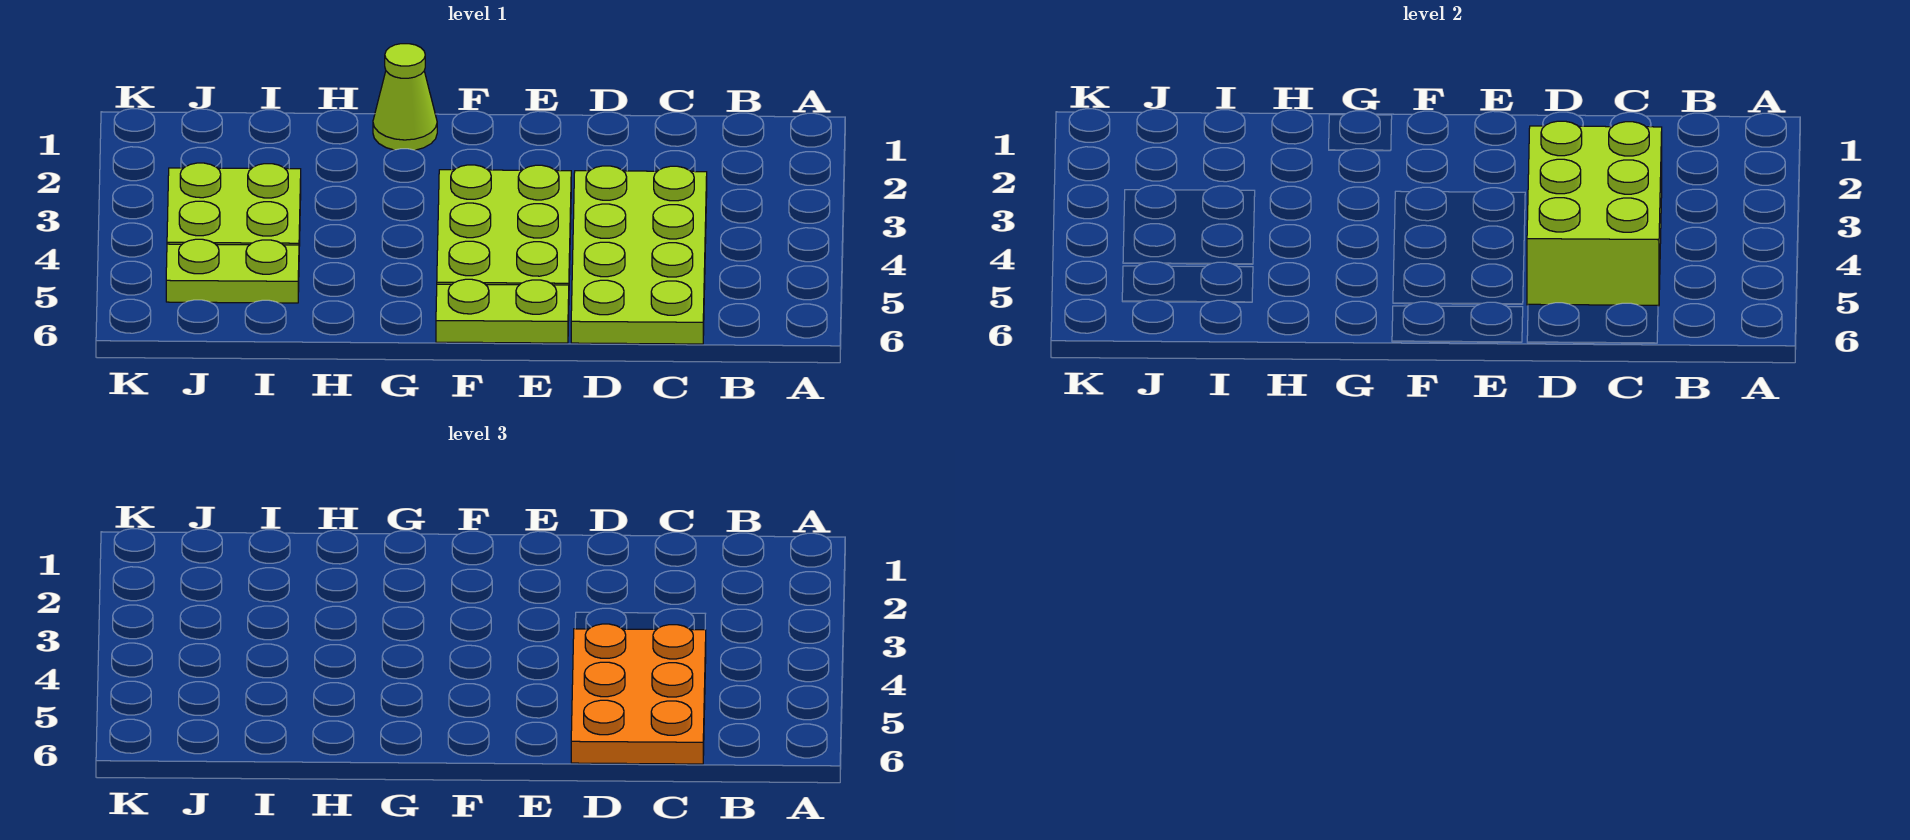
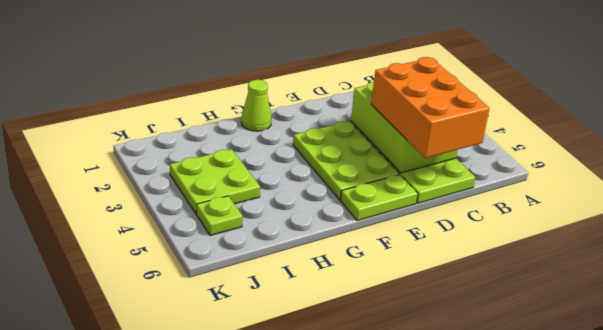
orange 2x3 plate [571,624,706,764] -> orange 2x3 brick [371,57,490,158]
lime 1x2 plate [166,239,299,303] -> lime 1x1 plate [196,196,243,235]

